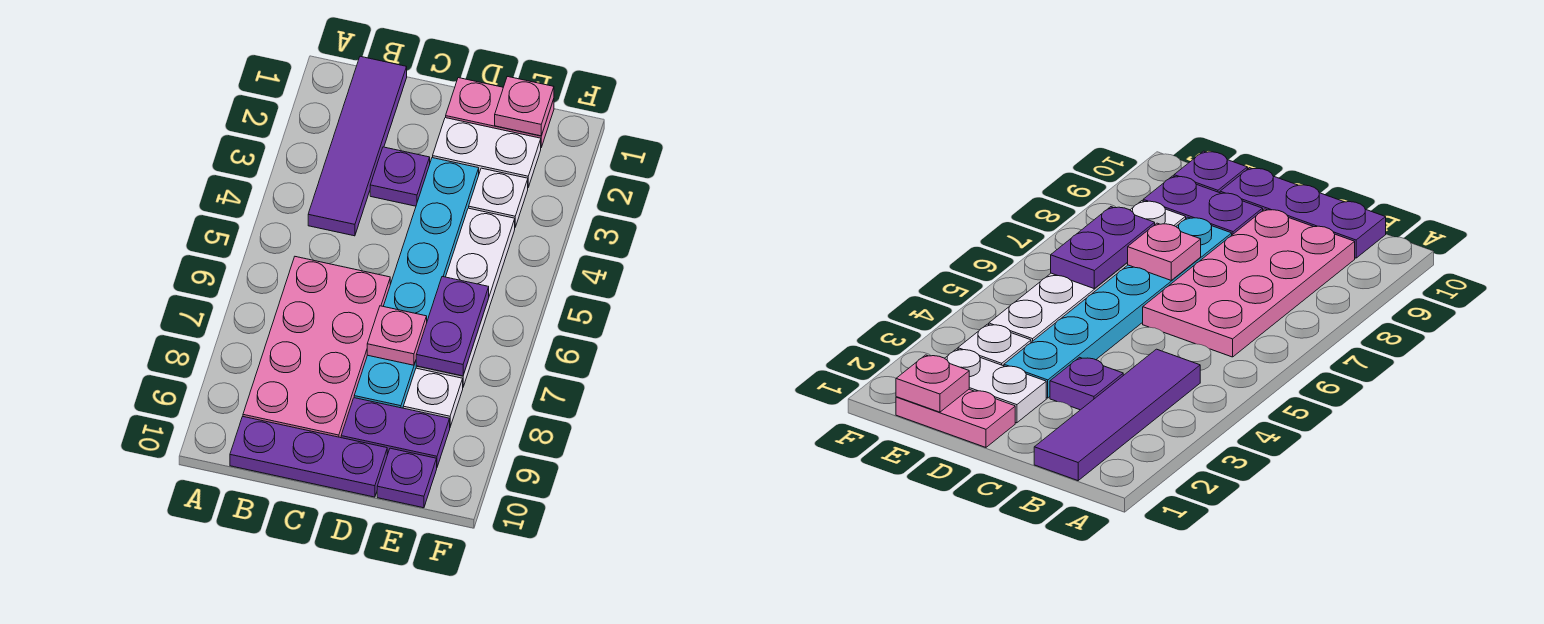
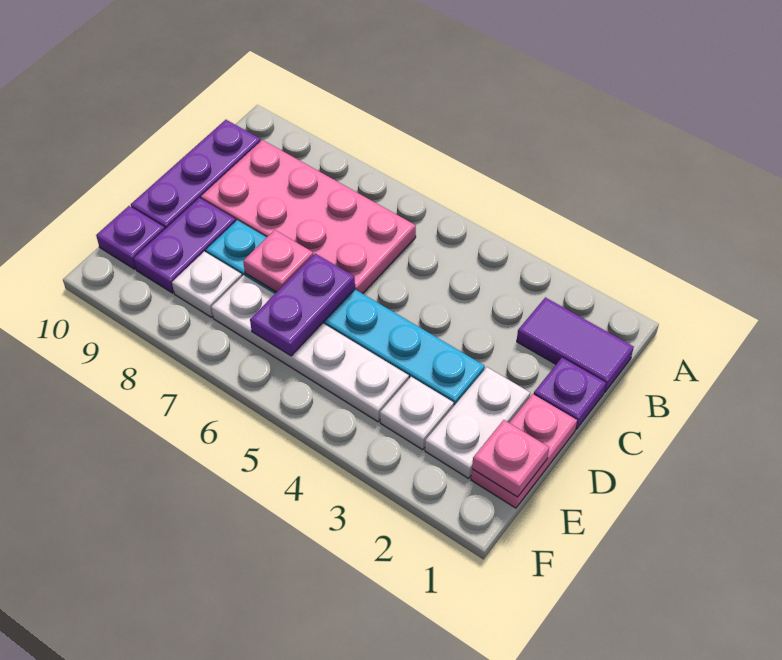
purple 1x4 tile [308,56,407,236] -> purple 1x2 tile [517,297,634,392]
purple 1x1 plate [370,147,430,206] -> purple 1x1 plate moved to [534,358,606,429]
purple 1x2 plate [416,277,489,376] -> purple 1x2 plate turned to [250,254,355,356]

